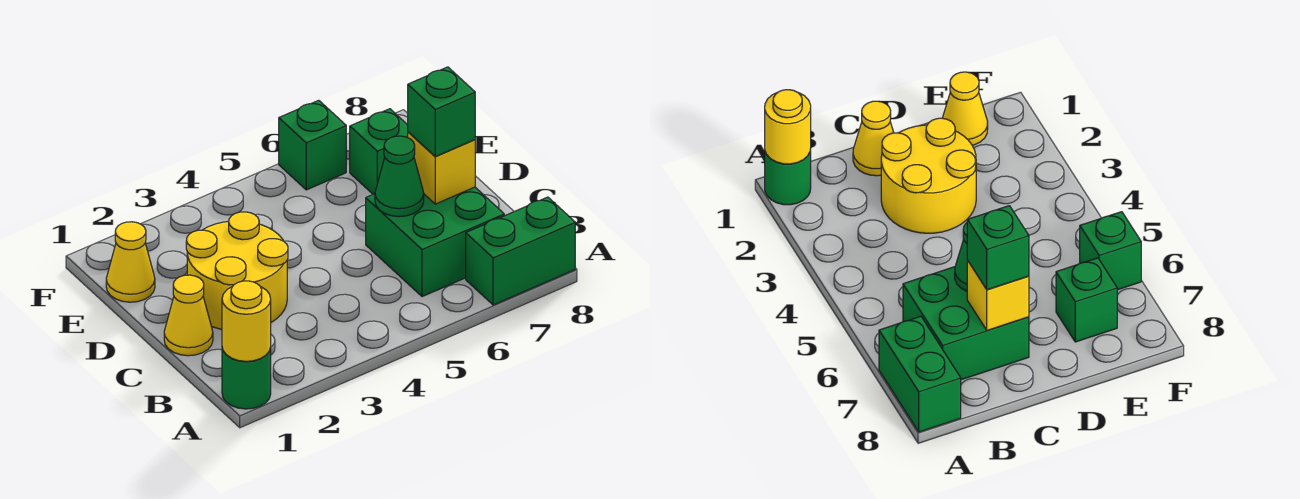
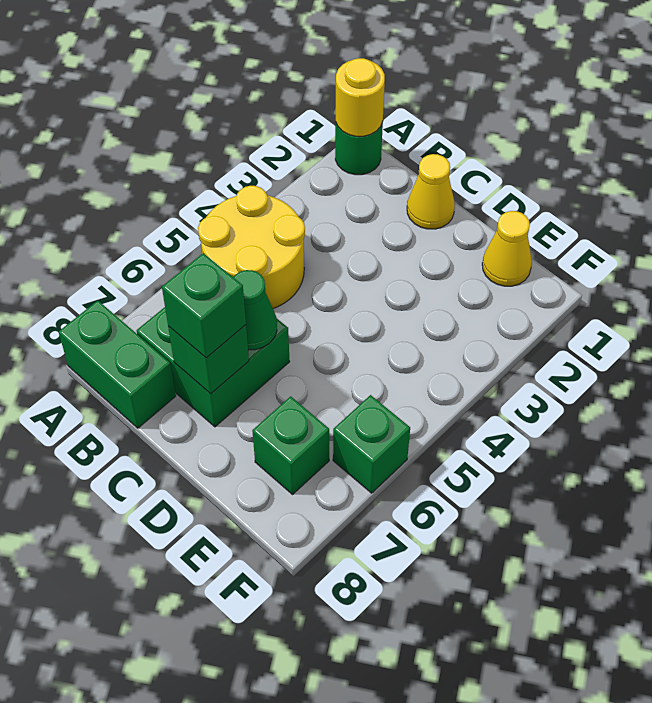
green 1x2 brick [466,197,575,305] -> green 1x2 brick turned to [59,300,176,428]
yellow 2x2 round brick [186,212,288,329] -> yellow 2x2 round brick moved to [198,186,305,308]
yellow 1x1 brick [408,132,475,204] -> green 1x1 brick [168,325,249,394]

